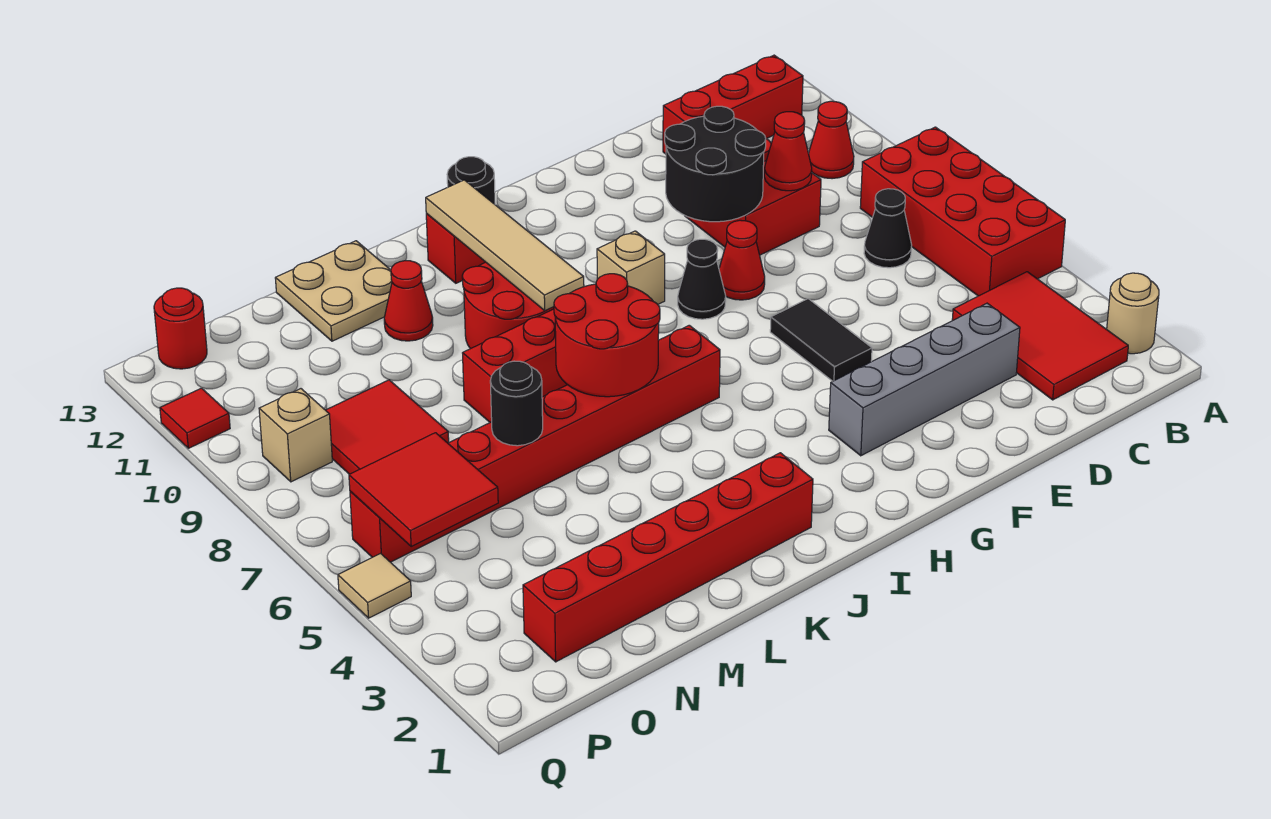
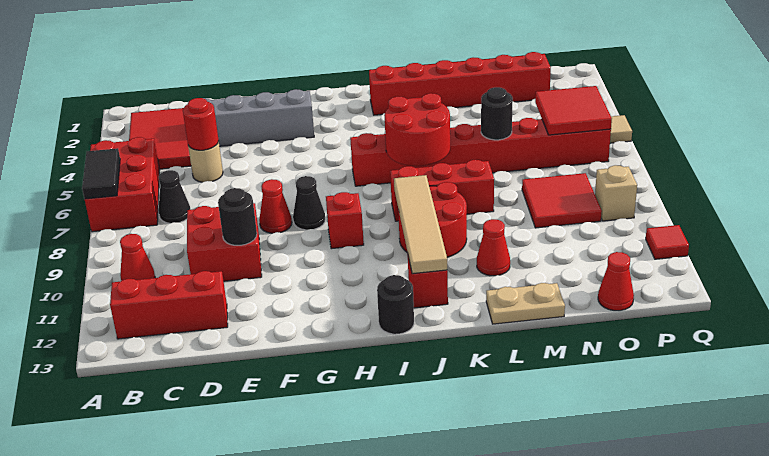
tan 1x1 round brick [1107,273,1159,354] -> tan 1x1 round brick moved to [188,142,223,182]
red 2x4 brick [860,127,1065,296] -> red 2x3 brick [85,137,160,232]
red 1x1 cone [764,112,812,191] -> red 1x1 cone moved to [598,252,634,311]
black 2x2 round brick [665,106,766,222] -> black 1x1 round brick [218,188,257,245]
black 1x2 tile [770,299,872,381] -> black 1x2 tile moved to [82,148,120,199]
tan 1x1 brick [597,231,665,304] -> red 1x1 brick [326,192,364,249]
tan 2x2 plate [275,241,392,341] -> tan 1x2 plate [486,283,565,324]
red 1x1 round brick [154,288,207,369] -> red 1x1 round brick moved to [183,98,219,150]

